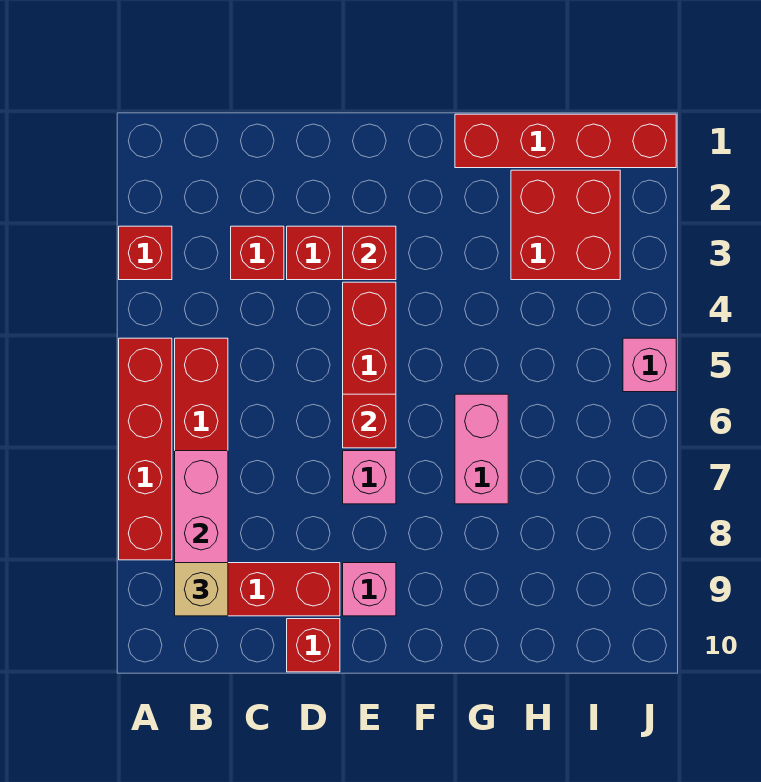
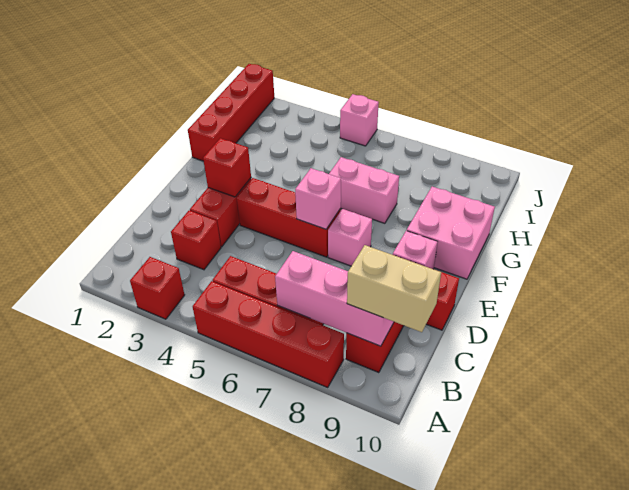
tan 1x1 brick [175,563,228,616] -> tan 1x2 brick [347,245,441,332]
red 1x1 brick [343,394,396,448] -> pink 1x1 brick [295,168,341,229]
none -> pink 2x2 brick [407,187,495,279]
red 2x2 brick [511,170,620,280] -> none

